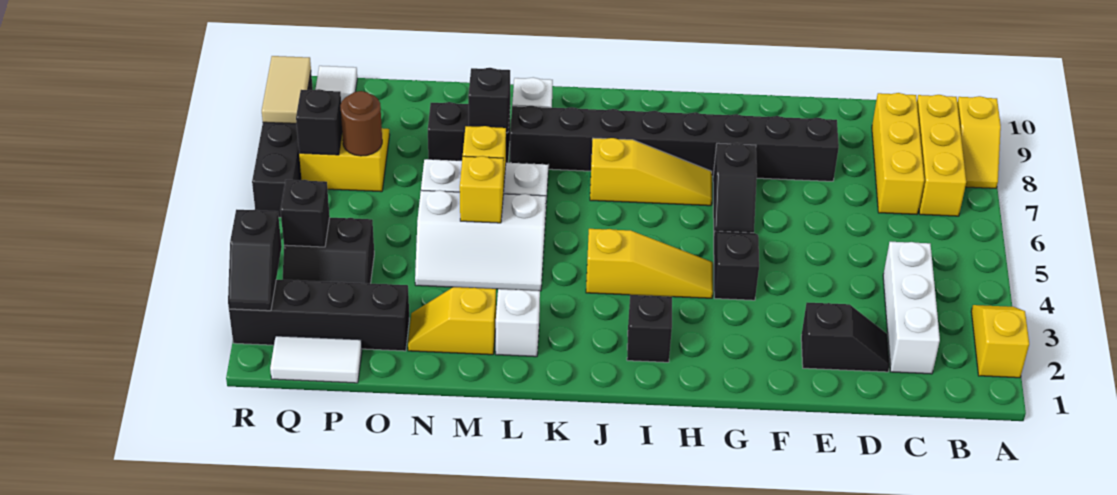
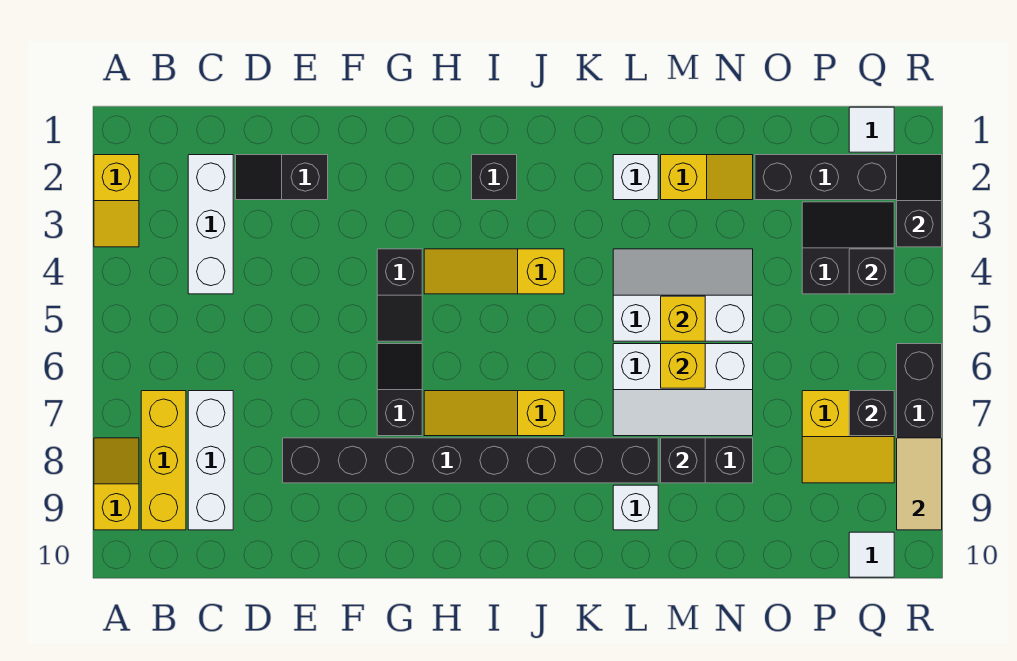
yellow 1x3 brick [872,93,924,214] -> white 1x3 brick [188,391,233,530]
white 1x2 tile [270,336,362,383] -> white 1x1 tile [849,107,894,152]
brown 1x1 round brick [340,91,382,156] -> none

